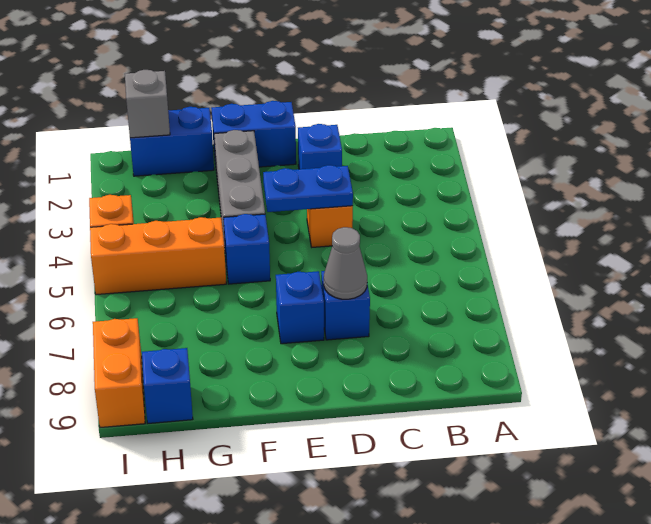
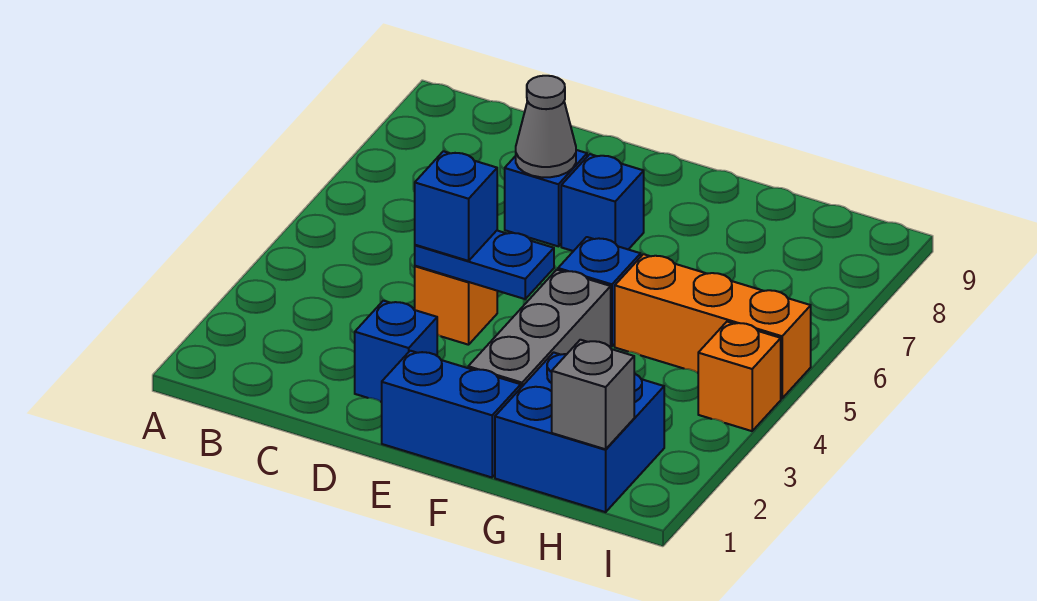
blue 1x2 brick [130,107,214,176] -> blue 2x2 brick [495,352,664,512]
blue 1x1 brick [142,348,193,423] -> blue 1x1 brick moved to [415,151,497,261]
orange 1x2 brick [93,318,145,428] -> none

